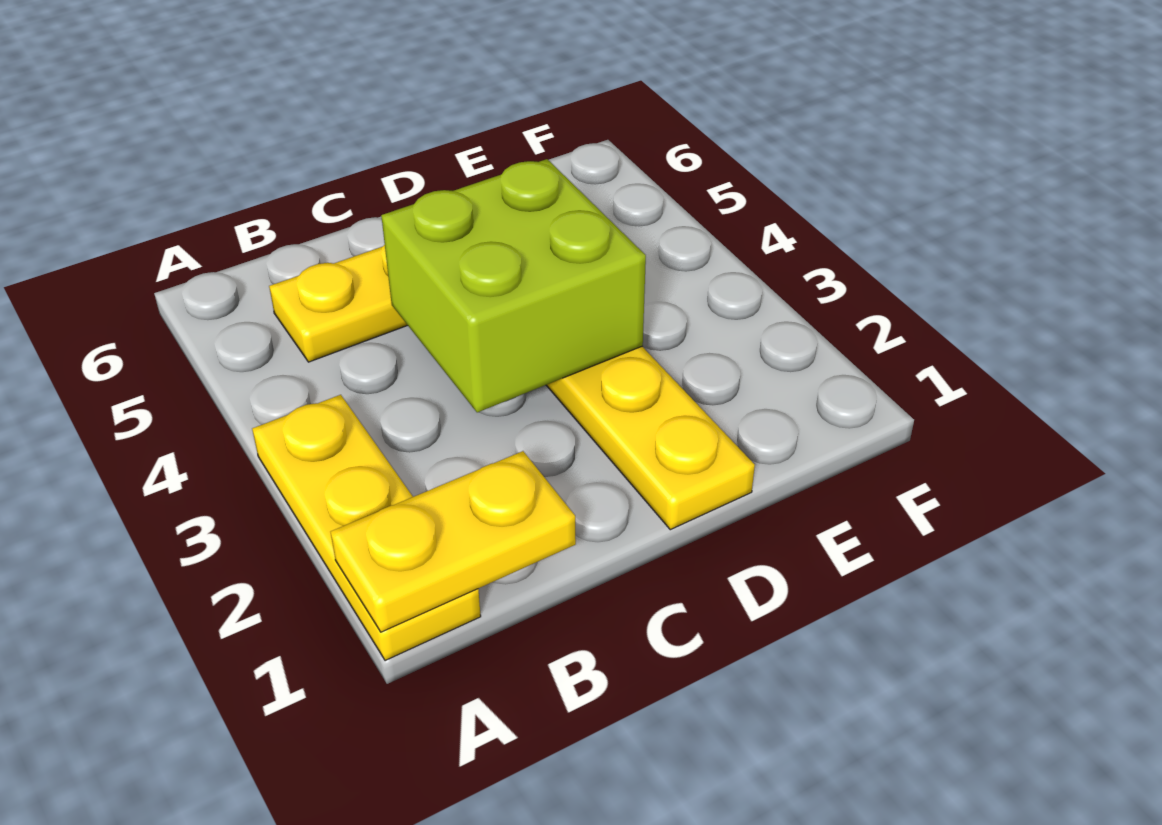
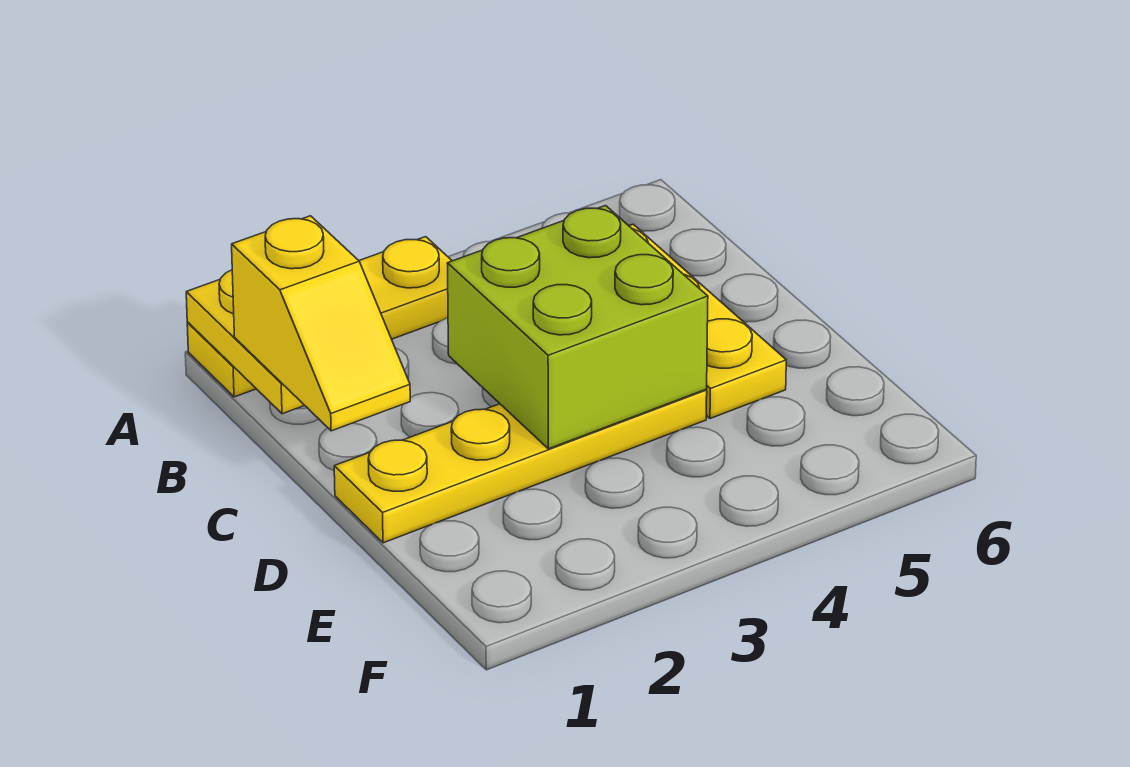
none -> yellow 1x2 slope [232,216,410,431]

